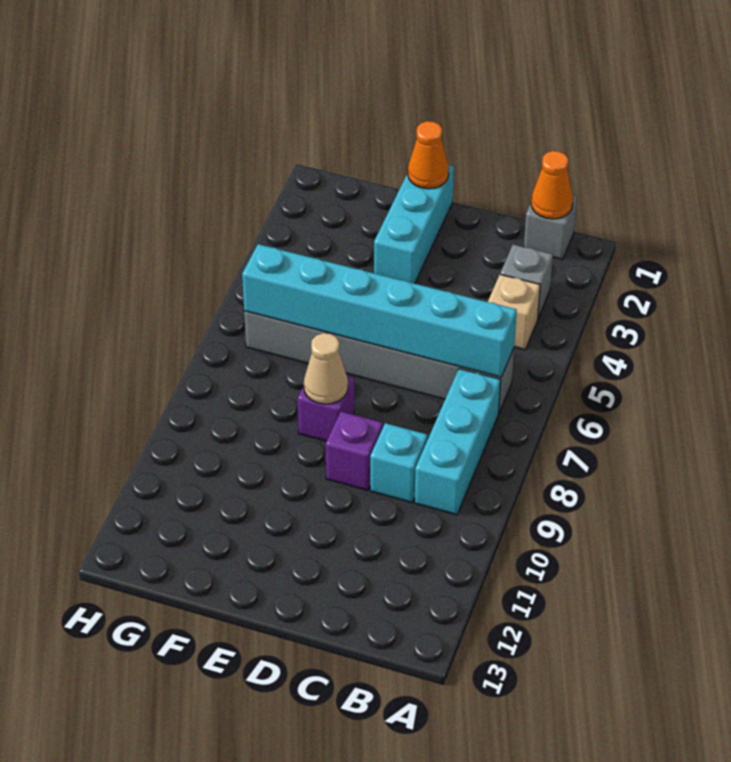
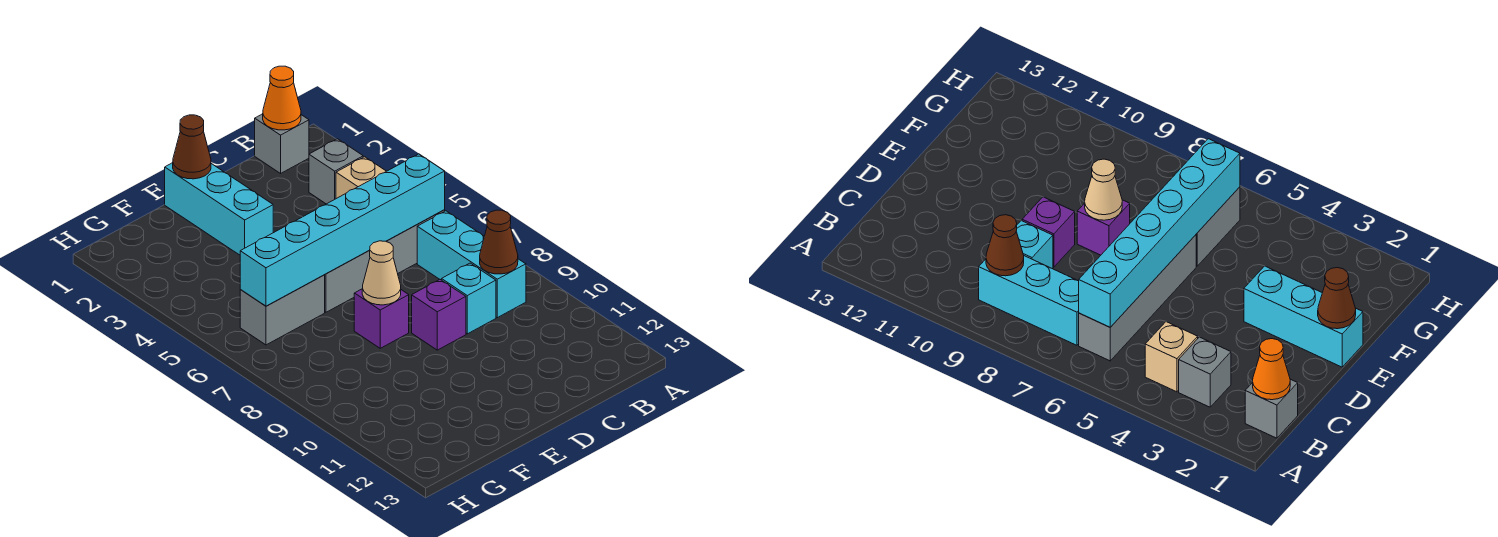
none -> brown 1x1 cone [480,210,518,274]
orange 1x1 cone [408,121,449,189] -> brown 1x1 cone [173,115,211,179]

